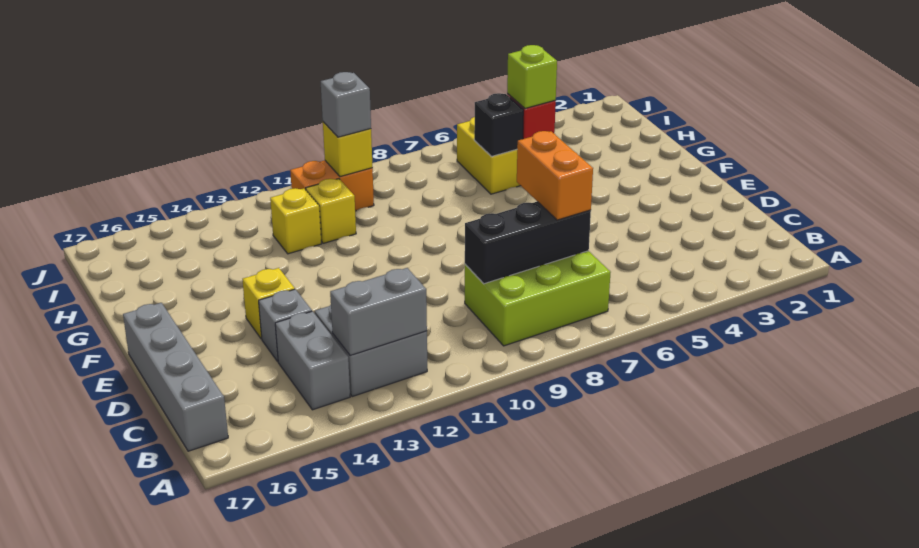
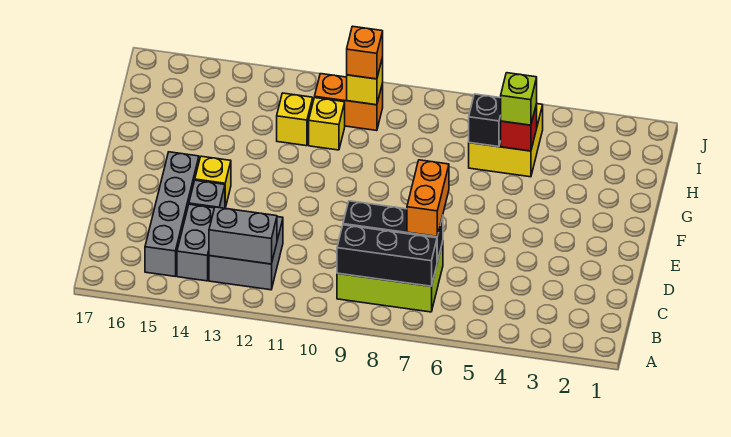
none -> black 1x3 brick [337,225,437,286]
grey 1x4 brick [123,303,228,451] -> grey 1x4 brick moved to [145,152,199,276]
grey 1x1 brick [321,72,371,137] -> orange 1x1 brick [347,26,383,79]

